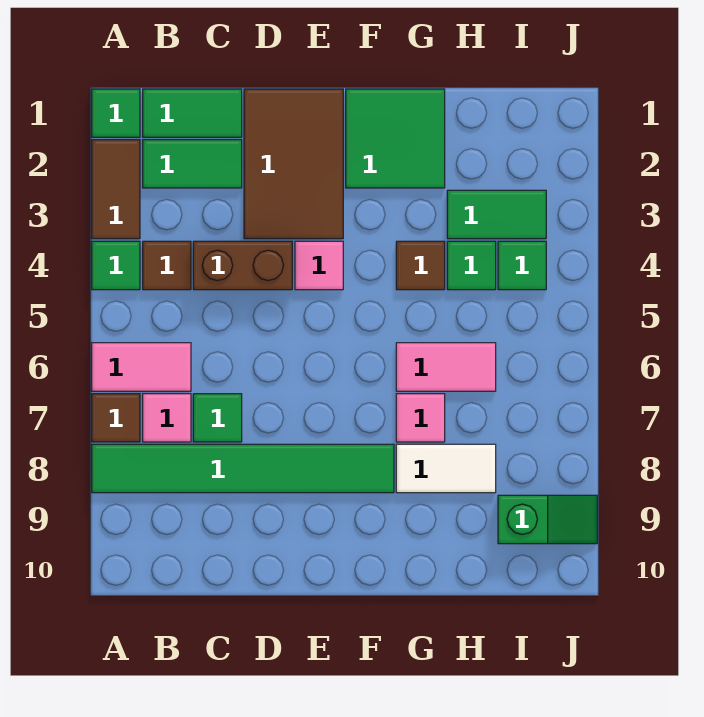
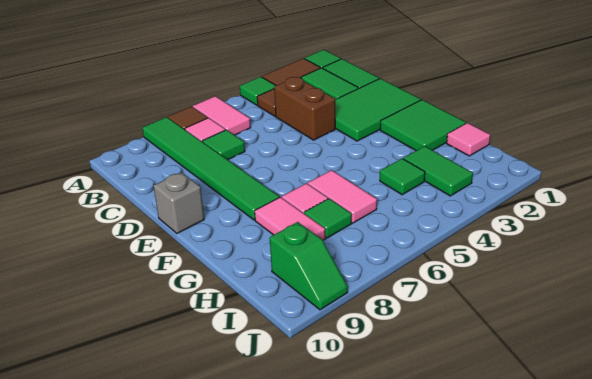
brown 2x3 tile [244,89,343,239] -> green 2x3 tile [335,78,421,141]
pink 1x1 tile [295,241,343,290] -> pink 1x1 tile moved to [447,123,490,156]
none -> grey 1x1 brick [154,172,204,233]
brown 1x1 tile [396,241,445,290] -> none
white 1x2 tile [396,444,496,493] -> pink 1x2 tile [255,197,325,240]
green 1x1 tile [498,241,546,290] -> green 1x1 tile moved to [304,199,352,238]

